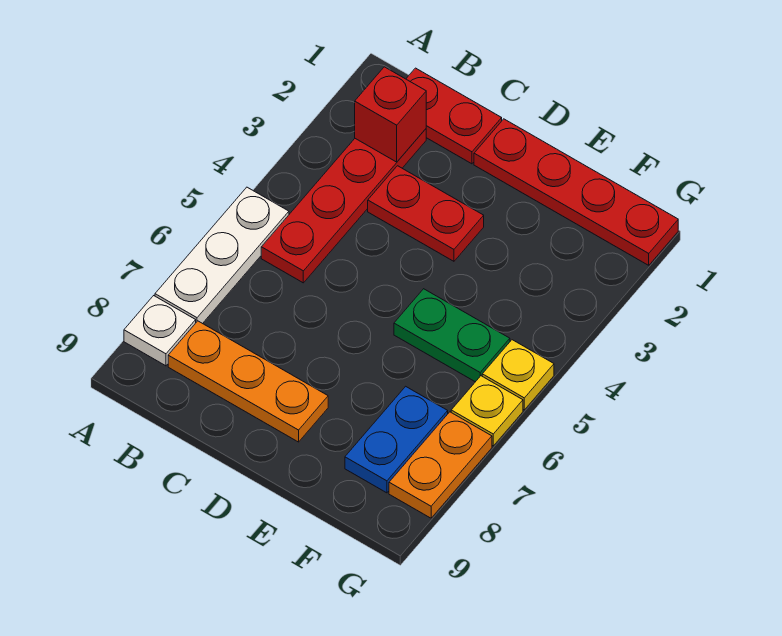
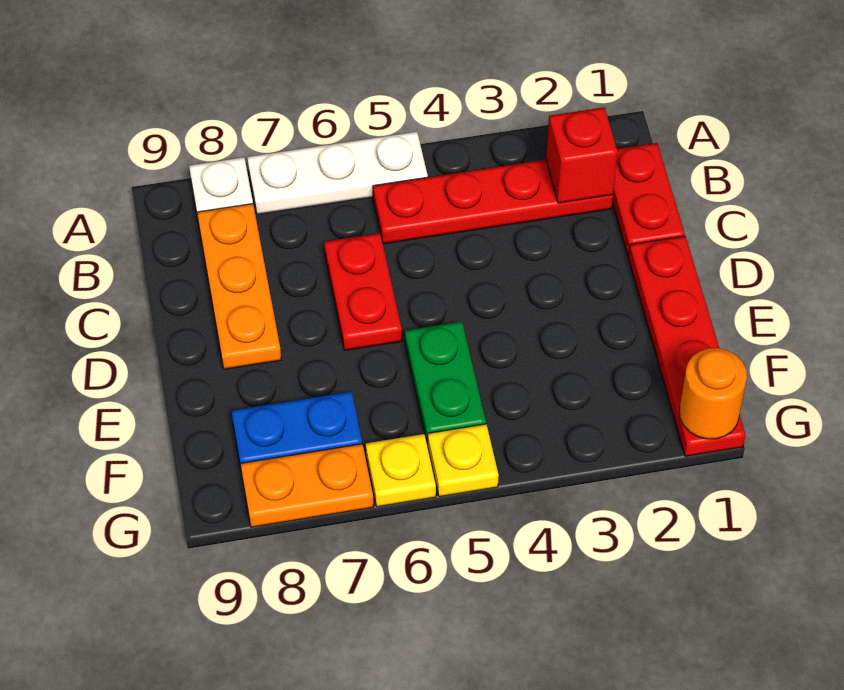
red 1x2 plate [368,166,484,261] -> red 1x2 plate moved to [324,233,402,350]
none -> orange 1x1 round brick [679,348,747,439]

